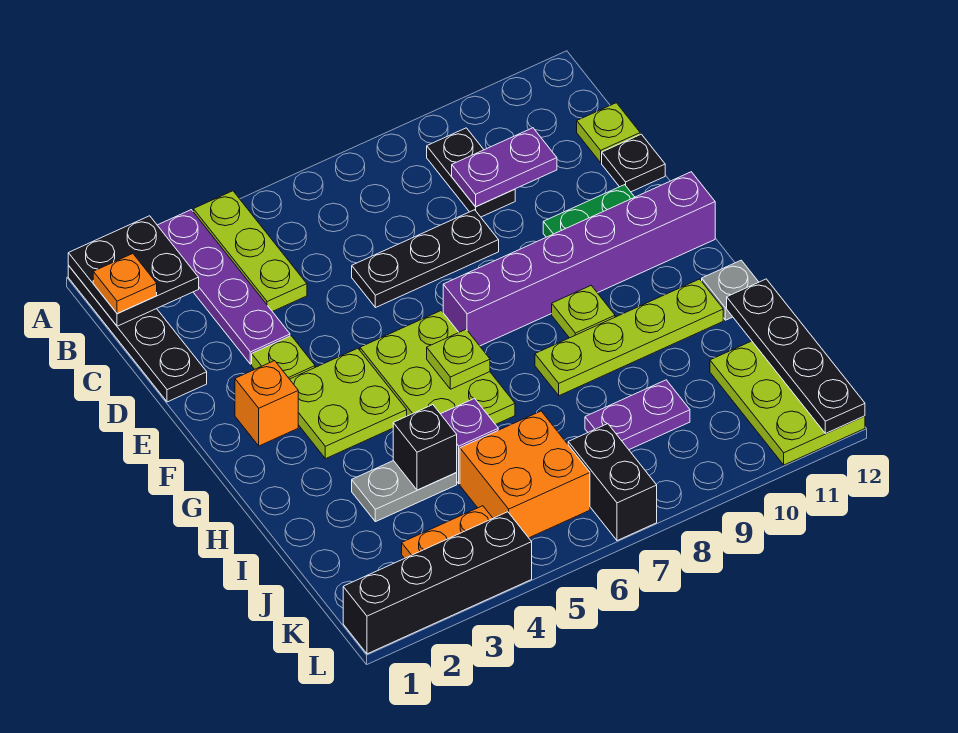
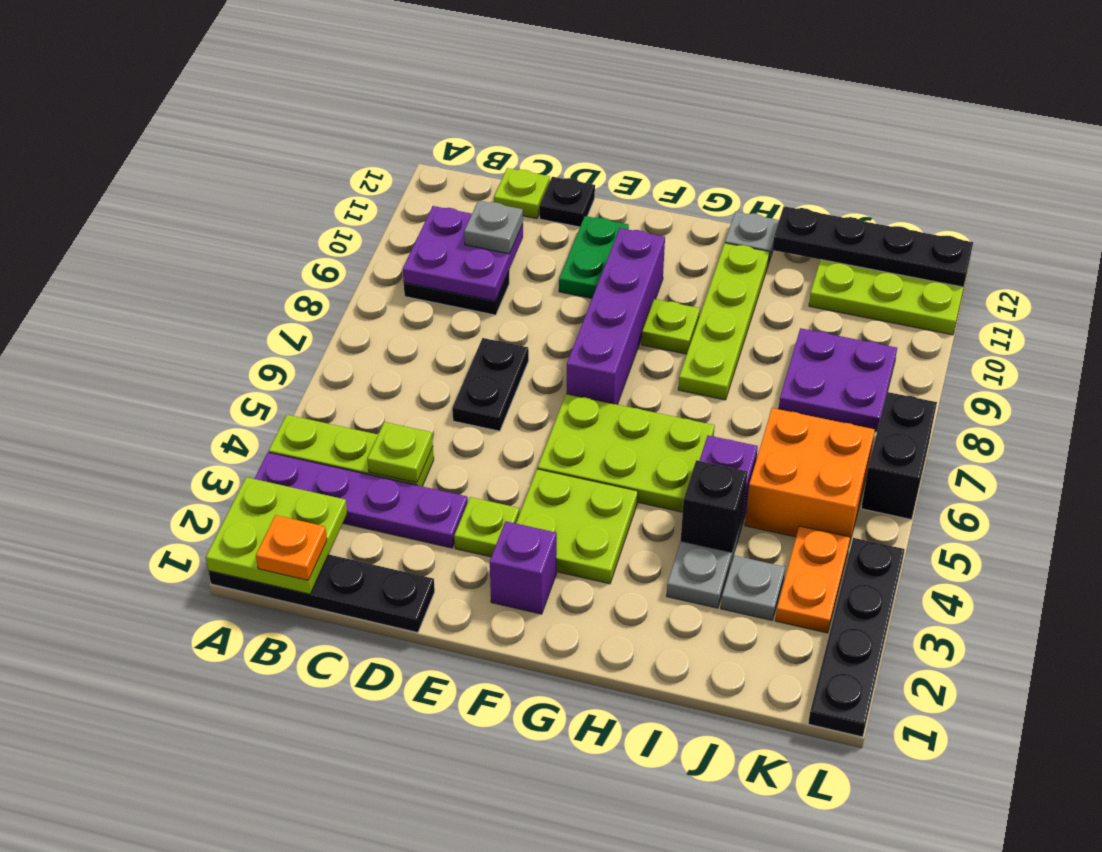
black 2x2 plate [68,216,199,326] -> lime 2x2 plate [206,477,347,594]
purple 1x2 plate [452,128,557,207] -> purple 2x2 plate [403,206,523,301]
none -> grey 1x1 plate [464,201,523,254]
black 1x3 plate [352,210,499,308] -> black 1x2 plate [452,338,529,431]
orange 1x1 brick [235,361,298,446] -> purple 1x1 brick [490,521,557,614]
purple 1x6 brick [443,172,715,346] -> purple 1x4 brick [566,228,665,405]
lime 1x1 plate [427,329,490,389] -> lime 1x1 plate moved to [367,422,433,483]
none -> grey 1x1 plate [721,556,785,620]
purple 1x2 plate [585,380,690,450] -> purple 2x2 plate [779,328,897,431]
black 1x2 brick [568,424,657,541] -> black 1x2 brick turned to [861,392,937,520]
black 1x4 brick [343,512,532,654] -> black 1x4 plate [808,538,905,737]

